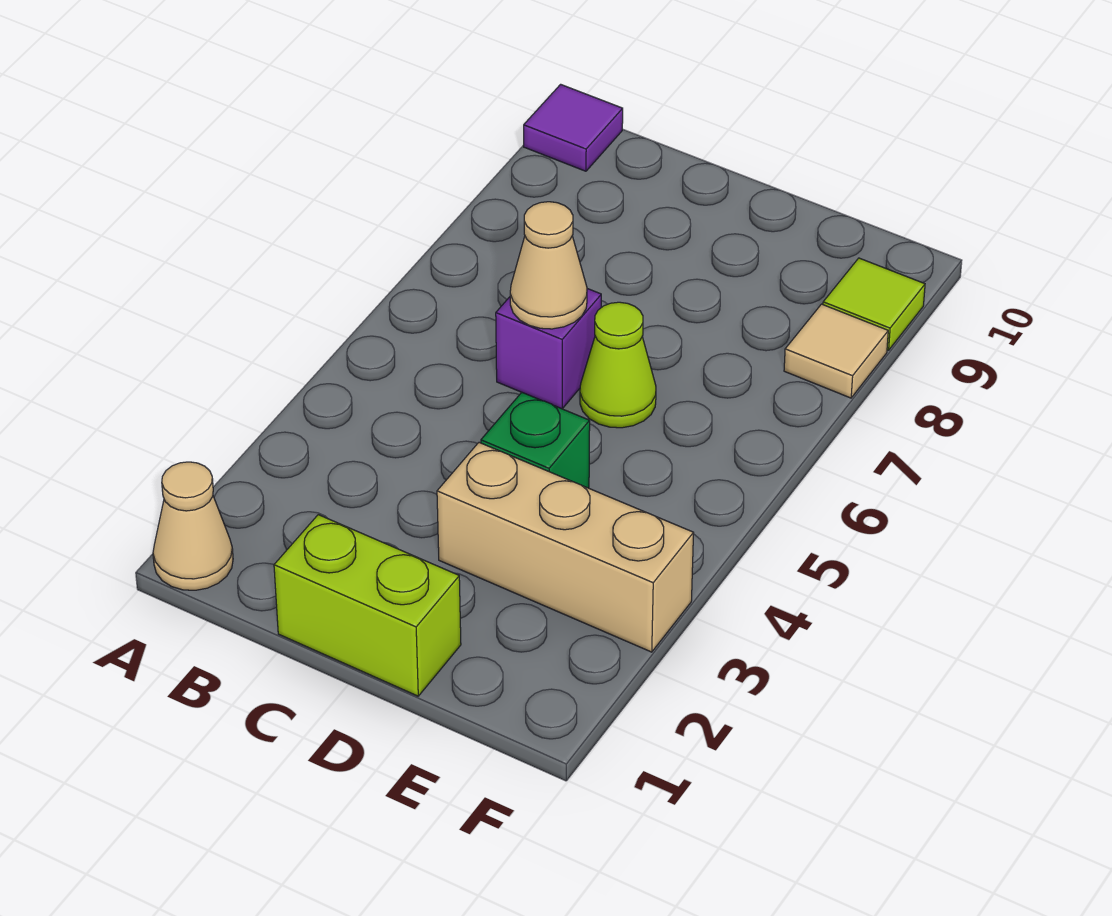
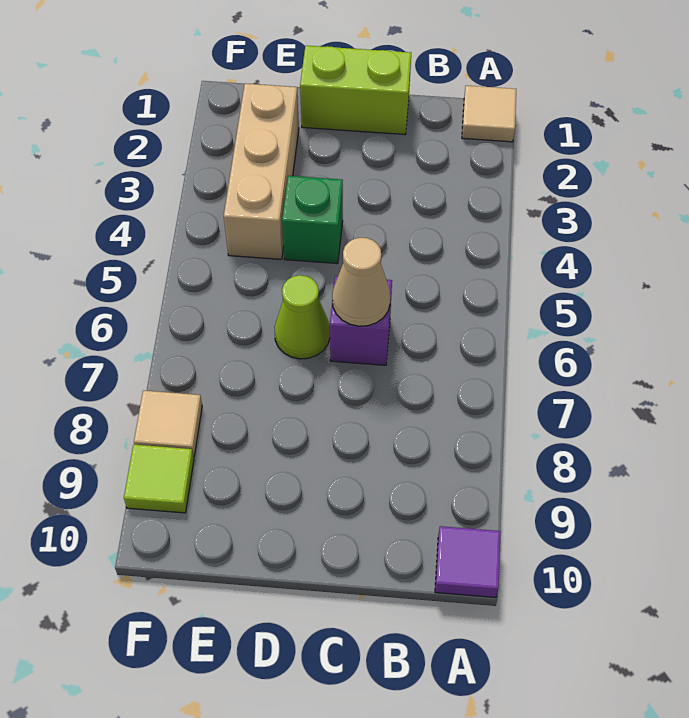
tan 1x1 cone [153,462,233,590] -> tan 1x1 tile [462,86,516,142]
tan 1x3 brick [437,443,694,652] -> tan 1x3 brick turned to [224,84,299,259]

